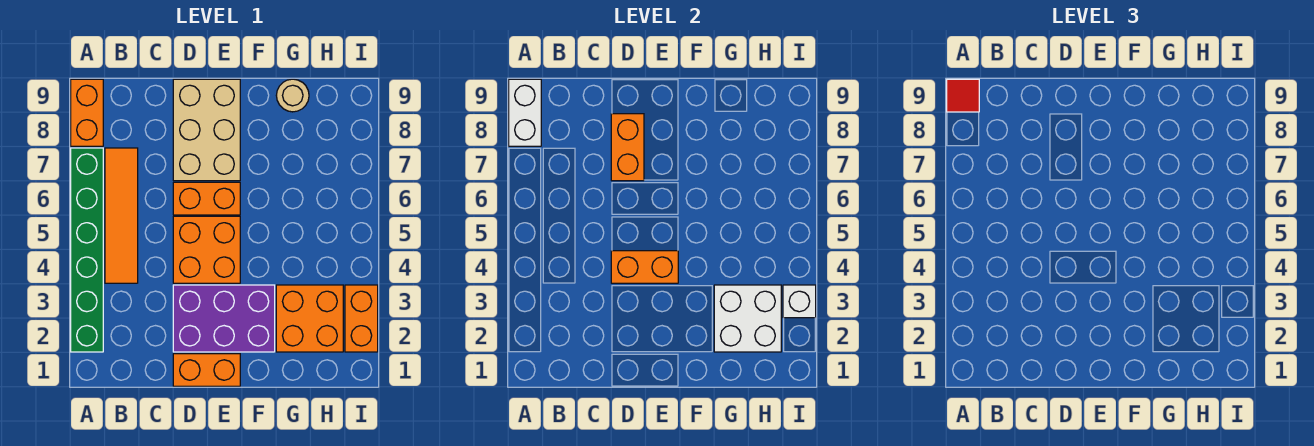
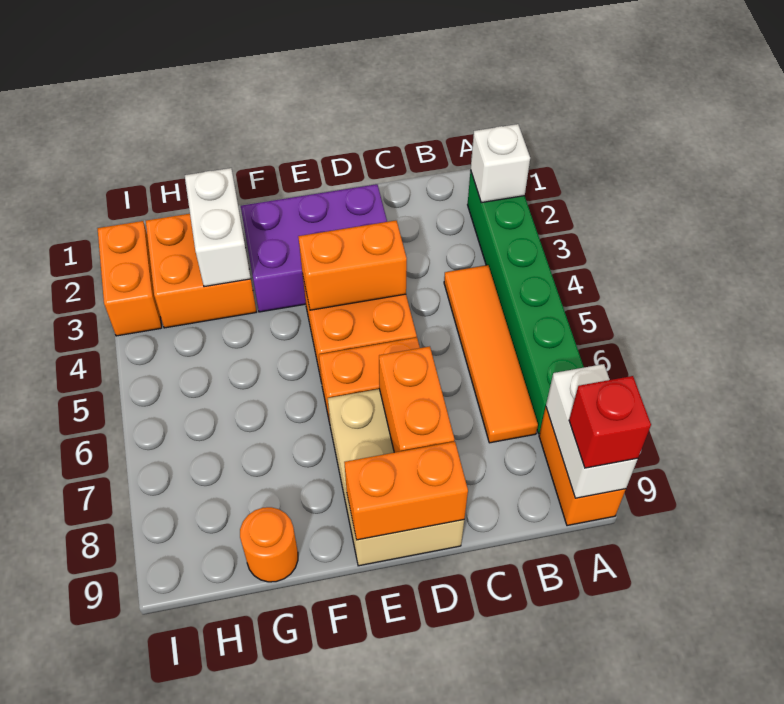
red 1x1 tile [947,79,979,112] -> red 1x1 brick [569,376,651,468]
orange 1x2 brick [173,354,240,386] -> orange 1x2 brick moved to [344,442,468,540]
white 2x2 brick [714,285,781,352] -> white 1x2 brick [185,168,251,287]
tan 1x1 round brick [276,79,309,112] -> orange 1x1 round brick [240,507,298,582]
white 1x1 brick [783,285,816,318] -> white 1x1 brick moved to [471,124,530,203]

